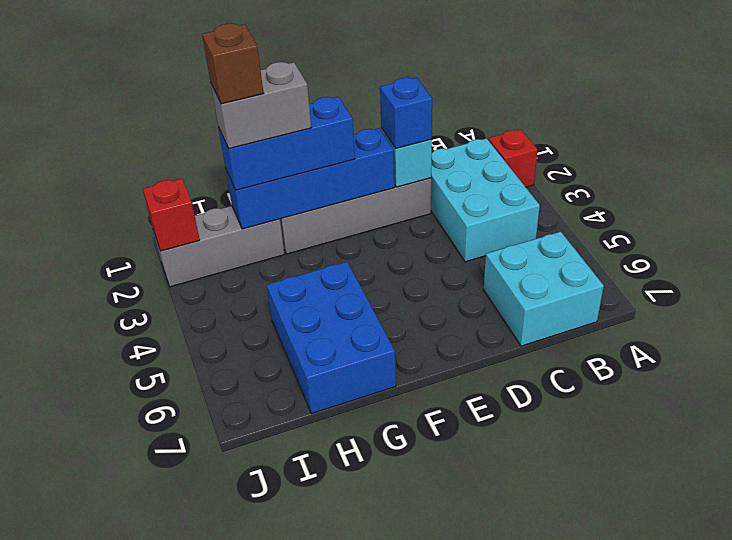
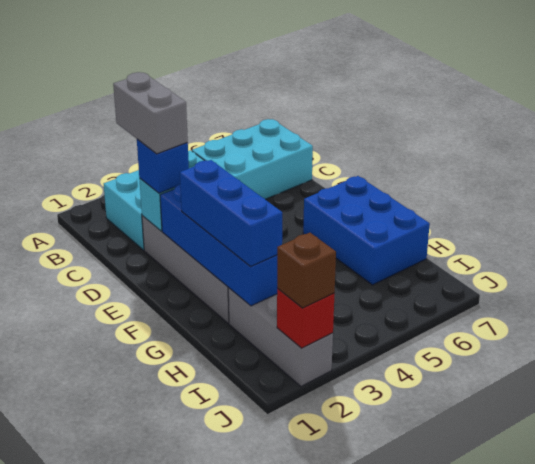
red 1x1 brick [488,129,538,187] -> none
cyan 2x2 brick [484,232,604,346] -> cyan 2x3 brick [192,119,313,199]
grey 1x2 brick [211,62,311,149] -> grey 1x2 brick moved to [113,72,188,154]
blue 2x3 brick [267,262,396,413] -> blue 2x3 brick turned to [303,176,430,285]
brown 1x1 brick [202,23,263,104] -> brown 1x1 brick moved to [277,233,336,308]

